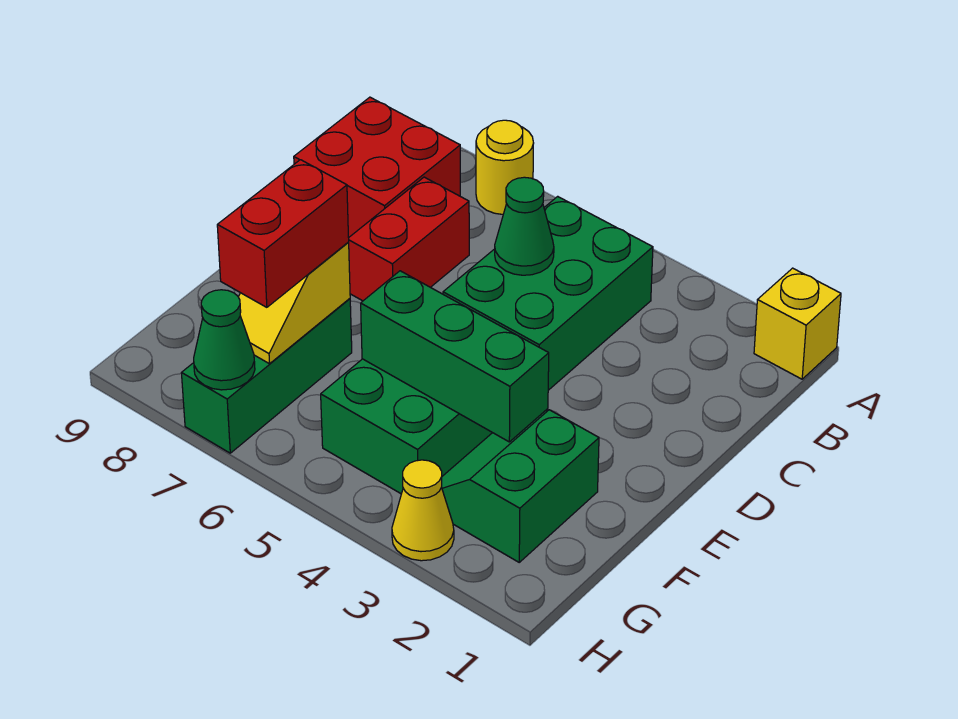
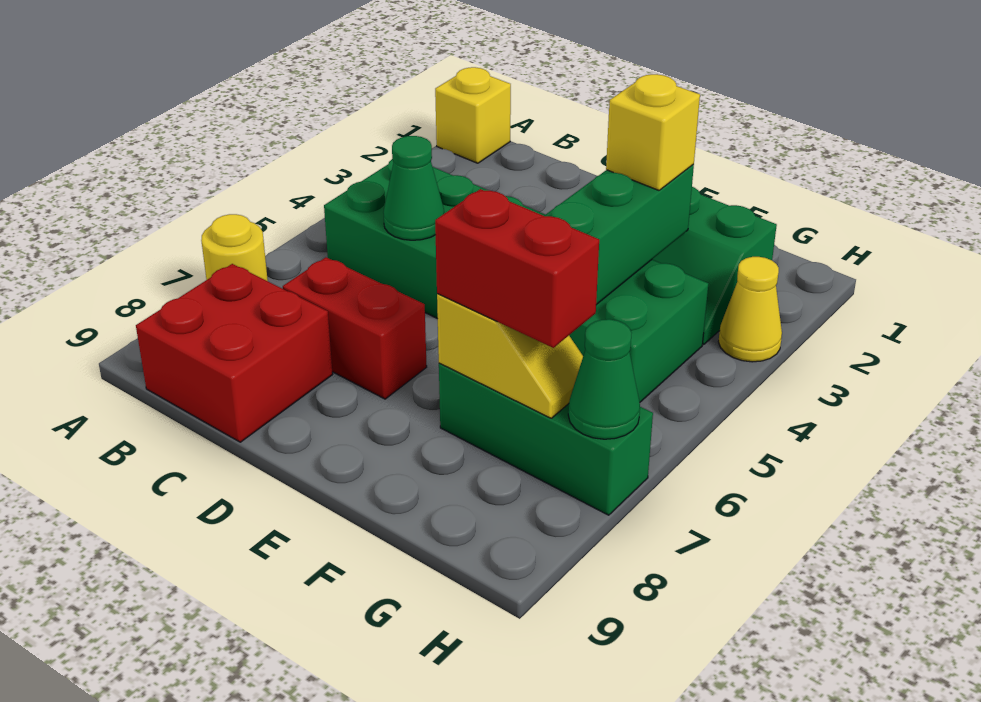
none -> yellow 1x1 brick [606,74,700,190]

